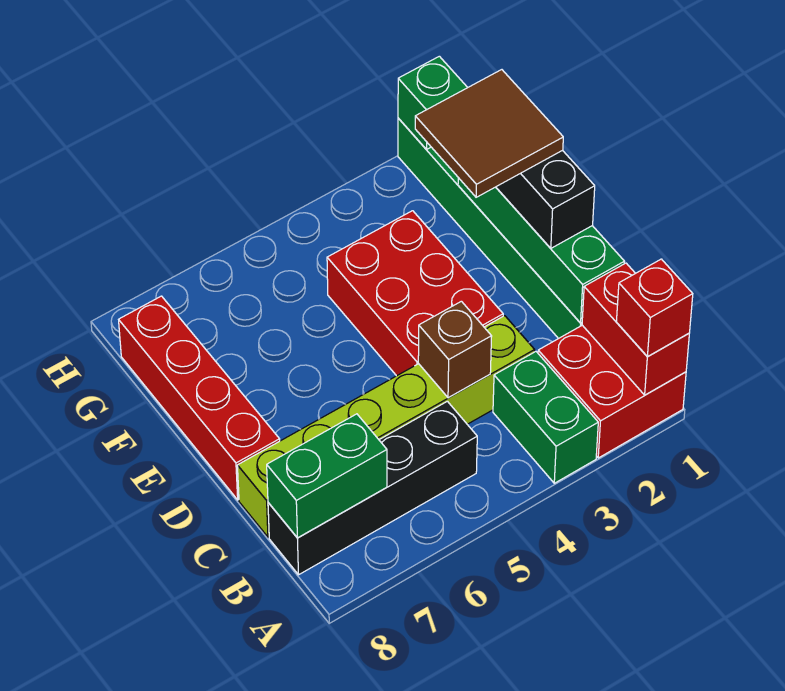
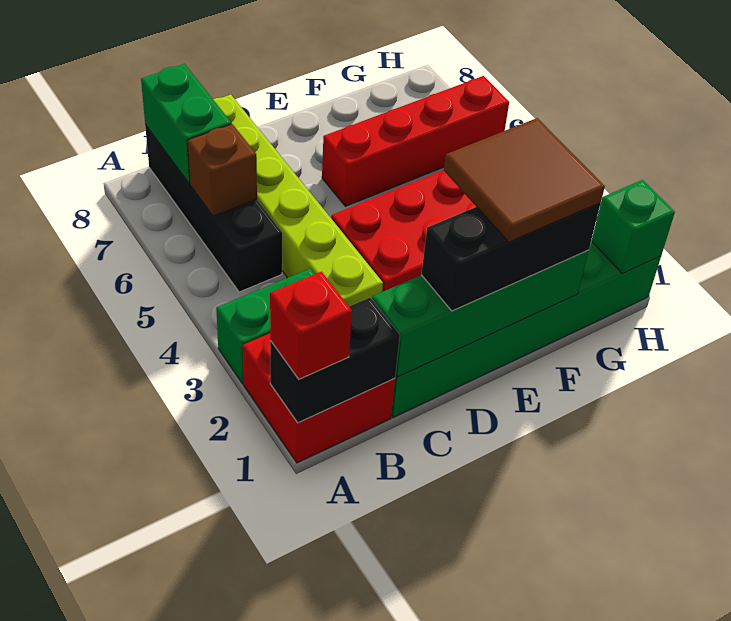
red 1x2 brick [582,263,689,395] -> black 1x2 brick [270,298,400,423]
brown 1x1 brick [418,301,492,398] -> brown 1x1 brick moved to [188,124,257,216]
red 1x4 brick [119,296,280,500] -> red 1x4 brick moved to [322,76,509,206]

